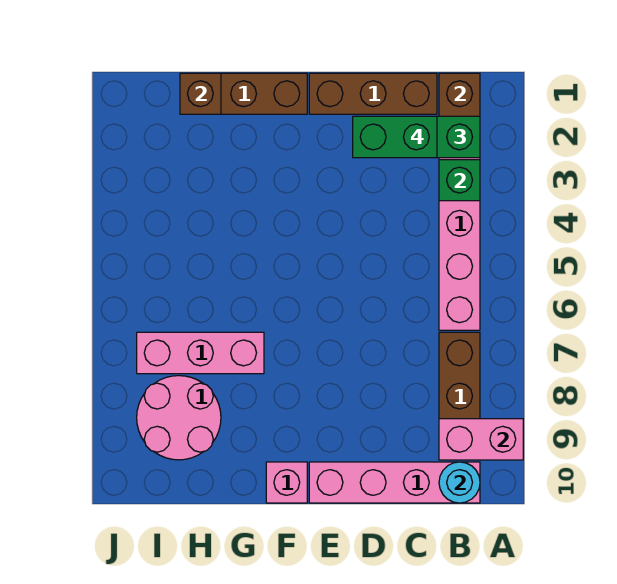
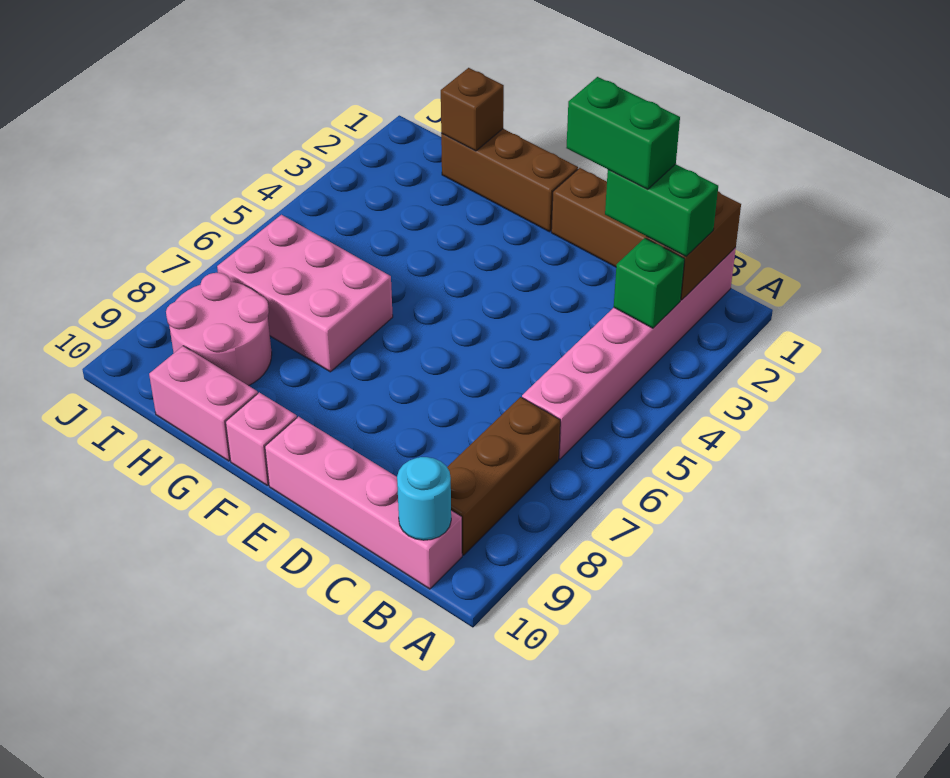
pink 1x2 brick [439,419,523,460] -> pink 1x2 brick moved to [149,346,258,461]
pink 1x3 brick [137,332,264,374] -> pink 2x3 brick [217,215,393,372]

